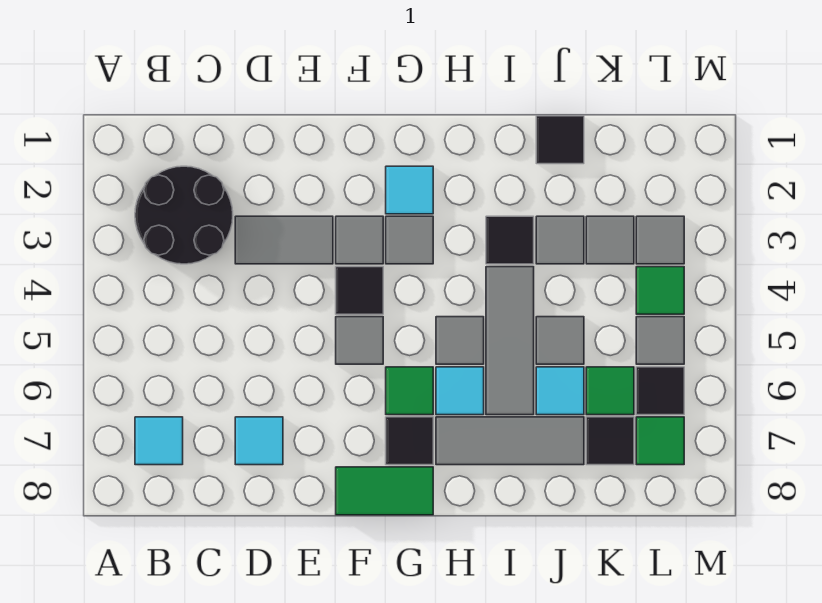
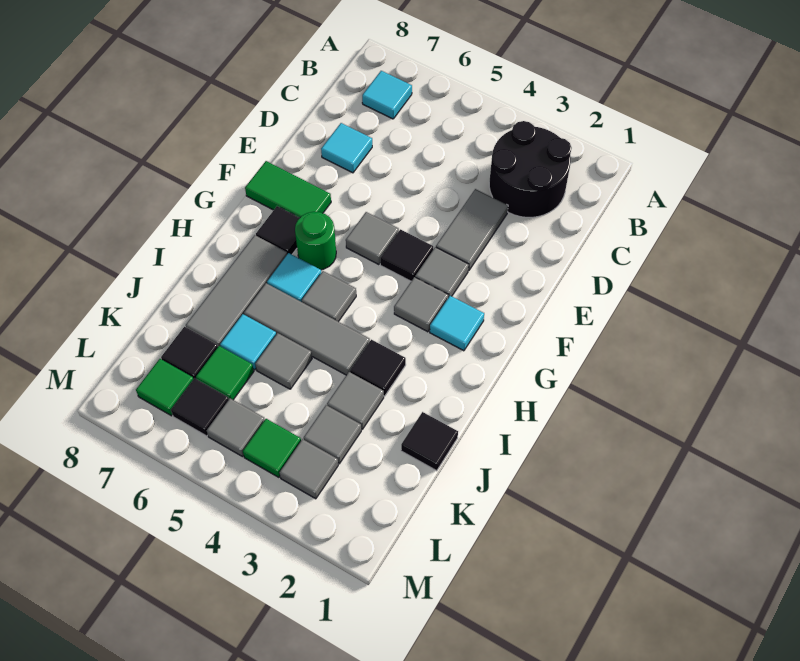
green 1x2 tile [336,467,433,515] -> green 1x2 tile turned to [245,161,331,218]
green 1x1 tile [386,367,433,415] -> green 1x1 round brick [295,212,336,270]

